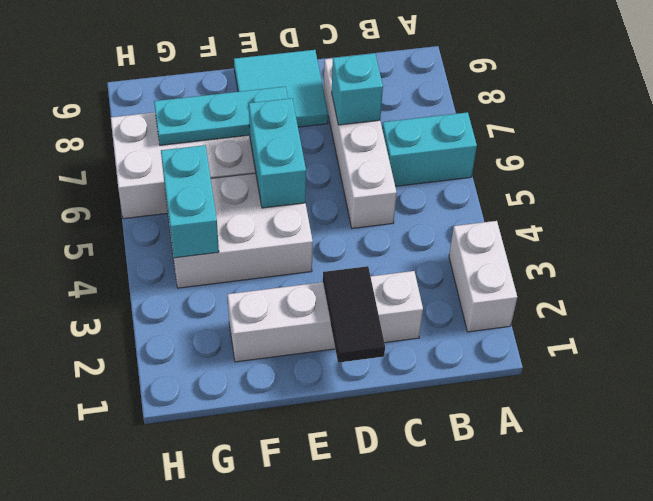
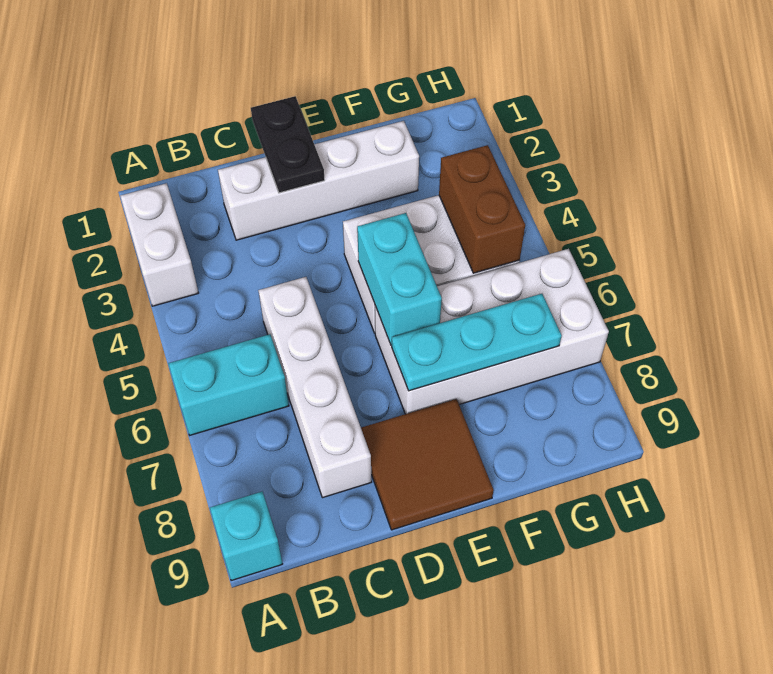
cyan 1x1 brick [332,53,383,125] -> cyan 1x1 brick moved to [210,492,282,581]
black 1x2 tile [323,266,385,363] -> black 1x2 plate [251,96,325,193]
cyan 2x2 tile [234,50,328,127] -> brown 2x2 tile [361,399,494,530]
cyan 1x2 brick [161,145,219,258] -> brown 1x2 brick [439,145,525,273]

